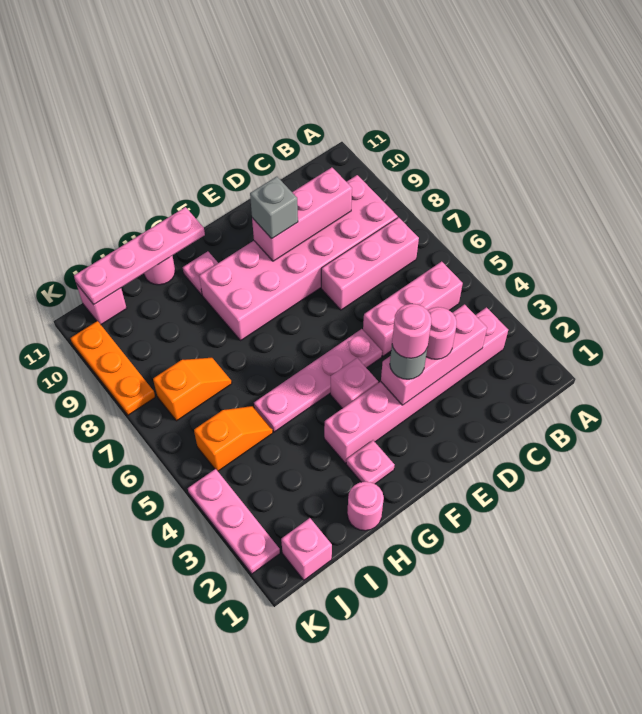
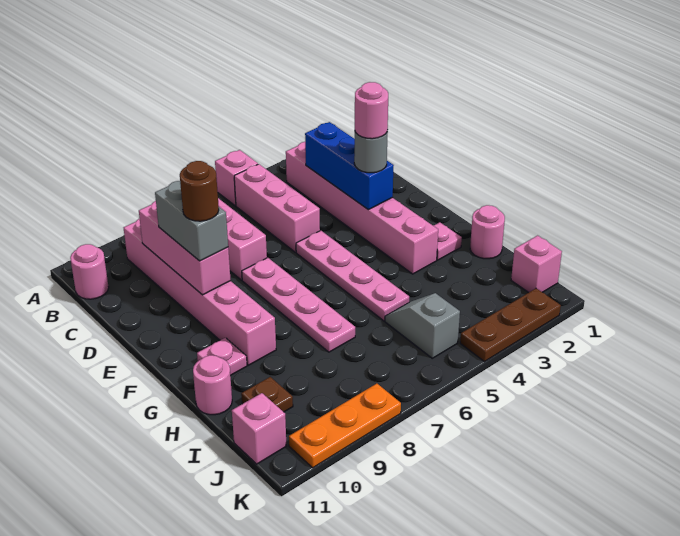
pink 2x6 brick [199,175,398,340] -> pink 1x6 brick [124,218,276,365]
pink 1x3 brick [381,304,487,405] -> blue 1x3 brick [305,122,394,210]
pink 1x1 round brick [426,307,457,359] -> pink 1x1 round brick moved to [70,244,109,299]
grey 1x1 brick [250,177,298,239] -> grey 1x2 brick [155,181,228,261]
none -> brown 1x1 round brick [180,161,219,221]
pink 1x1 brick [330,358,378,408] -> pink 1x1 brick moved to [215,150,258,206]
pink 1x4 plate [74,207,205,304] -> pink 1x4 plate moved to [242,258,355,352]
orange 1x2 slope [194,406,273,471] -> grey 1x2 slope [385,293,460,358]
orange 1x2 slope [153,358,232,421] -> none
none -> brown 1x1 plate [241,377,293,412]
pink 1x3 plate [188,469,280,574] -> brown 1x3 plate [460,288,561,362]

